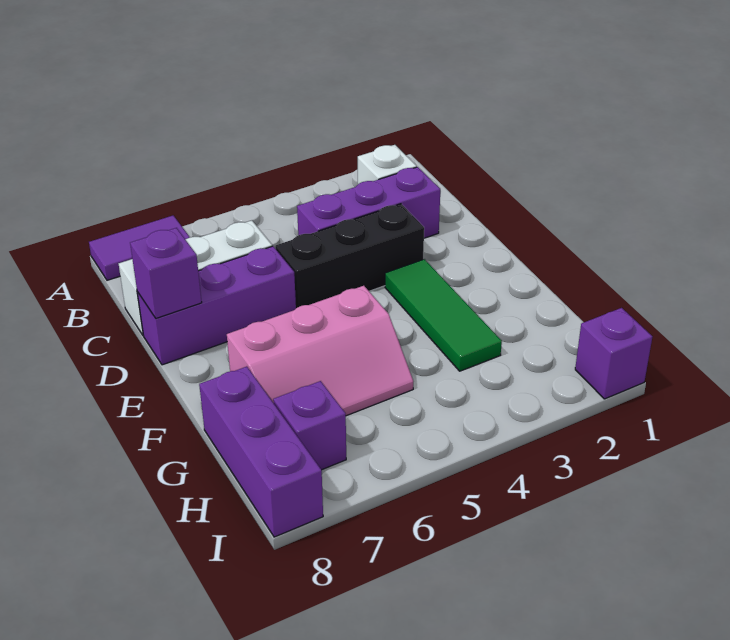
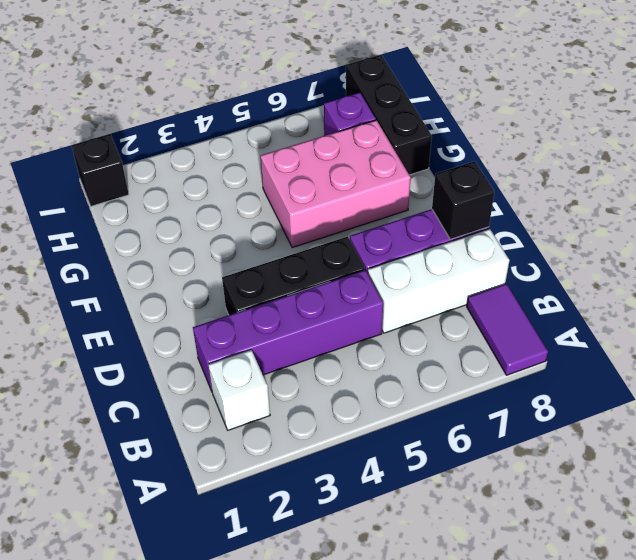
purple 1x2 tile [89,216,190,280] -> purple 1x2 tile turned to [467,284,548,375]
purple 1x3 brick [297,167,440,238] -> purple 1x4 brick [193,270,383,391]
purple 1x1 brick [130,228,202,318] -> black 1x1 brick [432,161,494,239]
green 1x3 tile [385,259,502,371] -> none
pink 2x3 slope [227,286,413,416] -> pink 2x3 brick [261,120,411,248]
purple 1x3 brick [199,367,323,537] -> black 1x3 brick [346,55,432,175]
purple 1x1 brick [575,308,652,399] -> black 1x1 brick [72,134,129,206]

